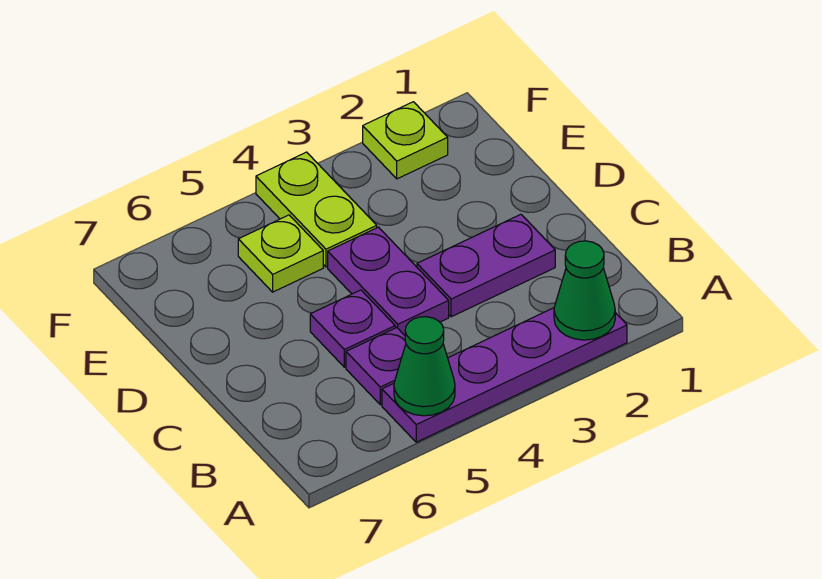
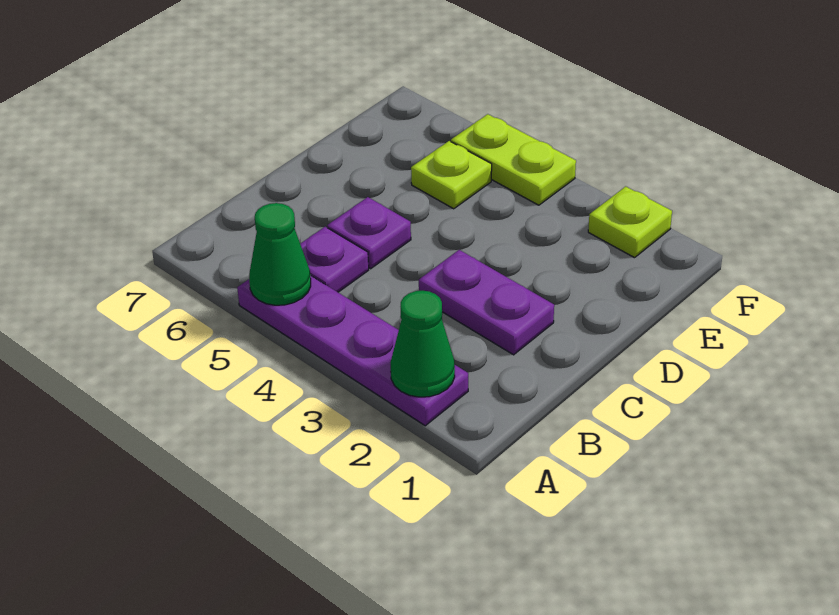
purple 1x2 plate [328,227,449,335] -> none
lime 1x2 plate [256,152,377,267] -> lime 1x2 plate turned to [451,114,576,205]

